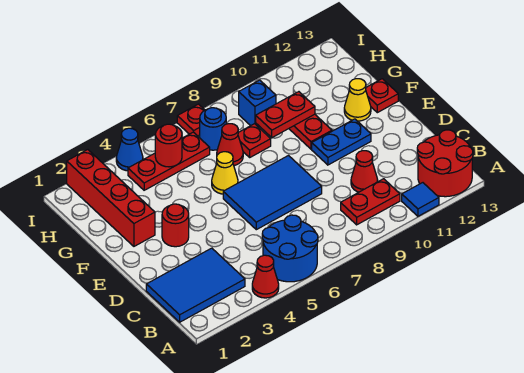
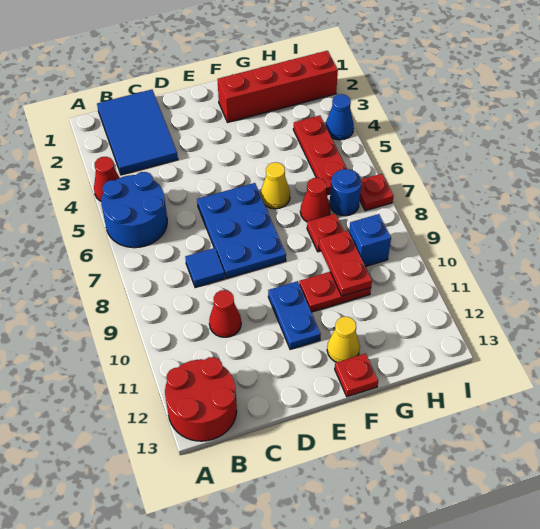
blue 1x1 tile [402,183,439,216] -> blue 1x1 tile moved to [185,248,225,288]
red 1x2 plate [341,179,400,225] -> none
blue 2x3 tile [223,156,322,230] -> blue 2x3 plate [197,183,286,279]
red 1x1 round brick [162,204,189,247] -> none
red 1x1 round brick [155,124,182,167] -> none

